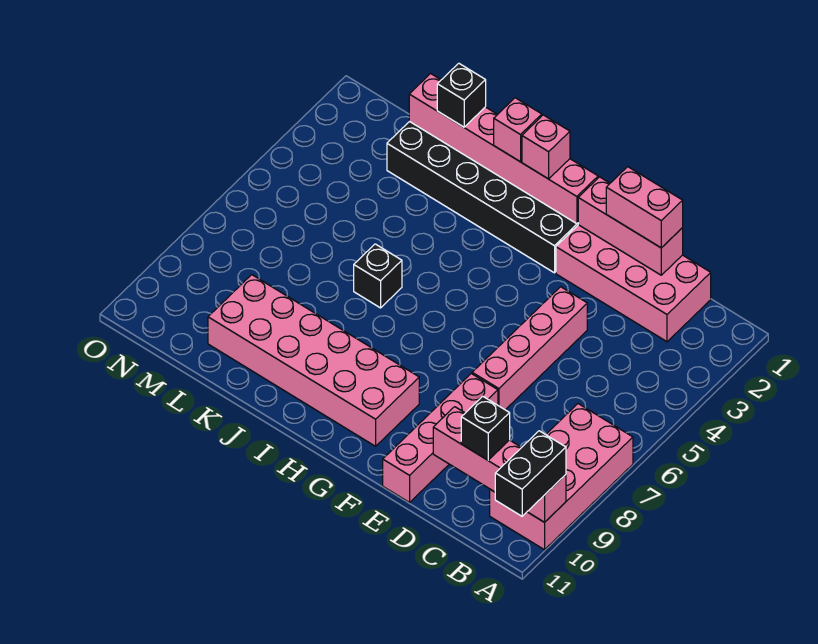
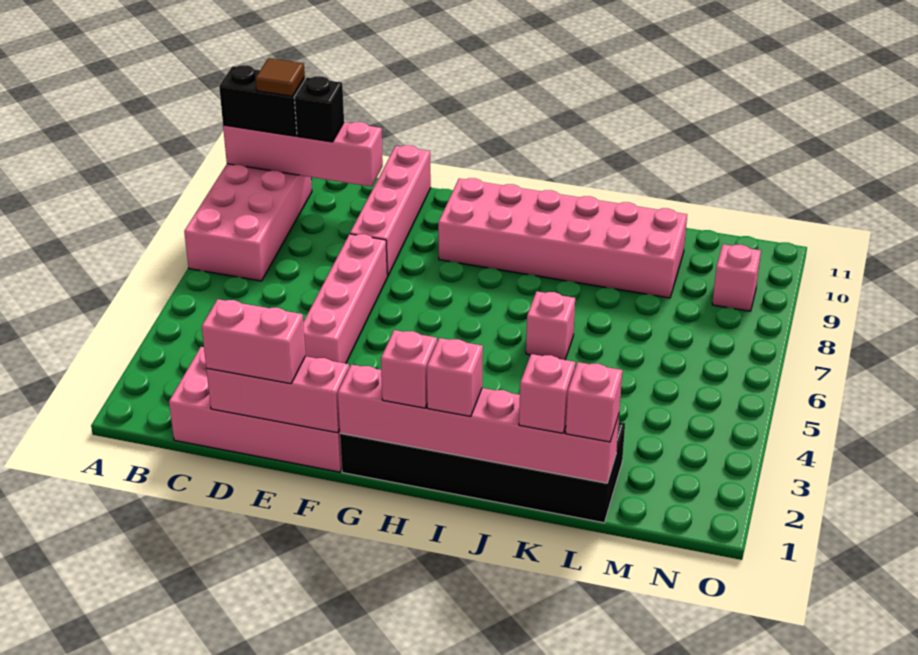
black 1x2 brick [495,431,566,516] -> black 1x2 brick turned to [219,65,305,136]
none -> brown 1x1 tile [256,58,305,96]
black 1x1 brick [354,244,402,308] -> pink 1x1 brick [526,291,575,360]
black 1x1 brick [437,63,486,127] -> pink 1x1 brick [519,354,575,433]
none -> pink 1x1 brick [566,362,622,442]
none -> pink 1x1 brick [712,244,761,311]

